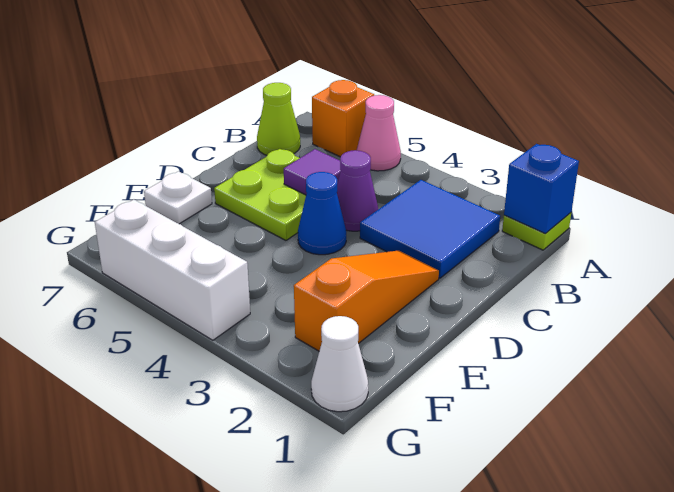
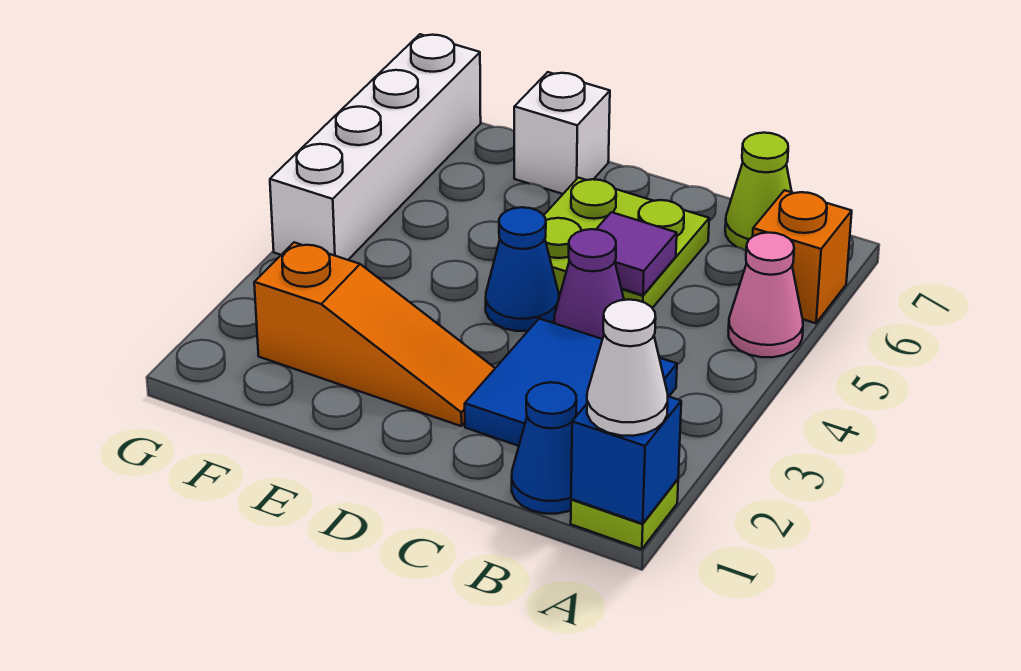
none -> blue 1x1 cone [512,382,577,514]
white 1x1 plate [144,171,212,224] -> white 1x1 brick [514,72,610,194]
white 1x1 cone [311,316,368,412] -> white 1x1 cone moved to [587,300,668,436]
white 1x3 brick [95,200,250,340] -> white 1x4 brick [270,34,481,260]

